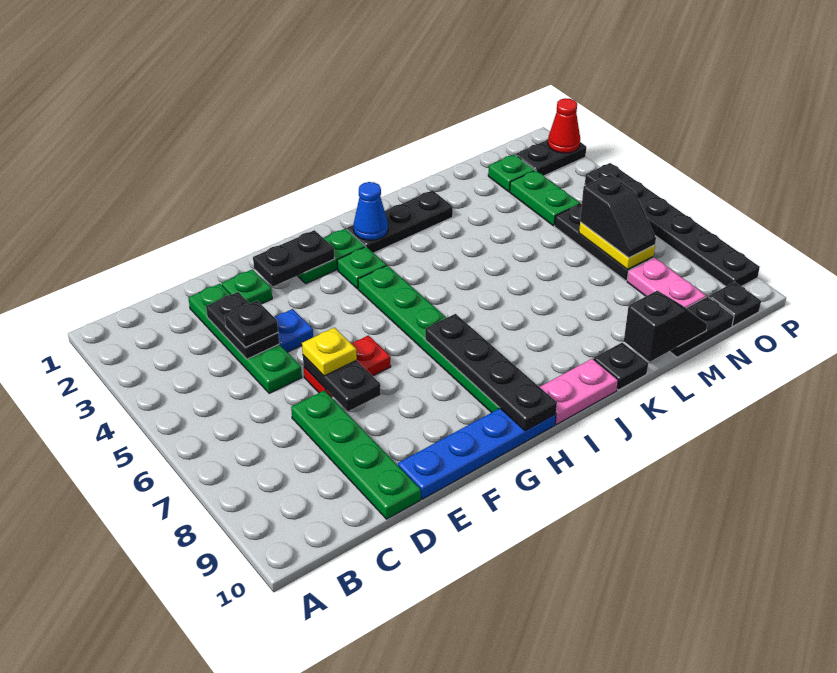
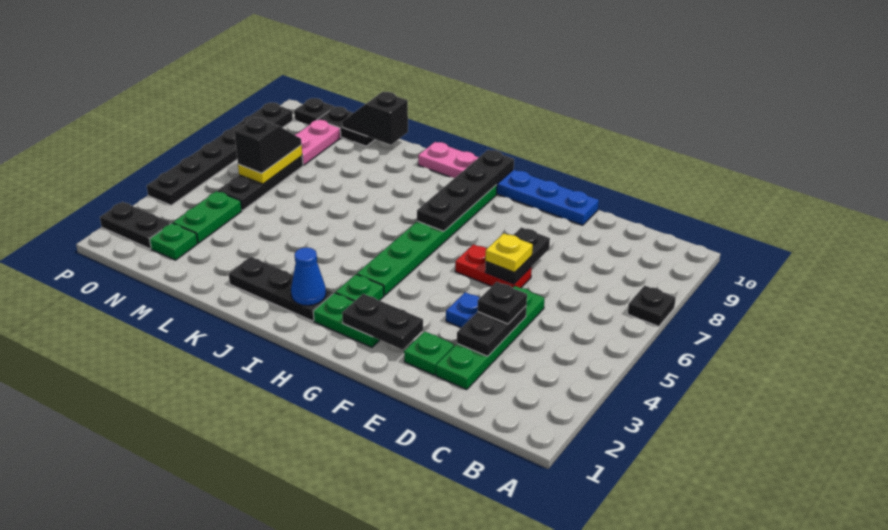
green 1x4 plate [291,391,421,519] -> none
black 1x1 plate [594,342,648,390] -> black 1x1 plate moved to [628,286,676,326]
red 1x1 cone [548,98,580,153] -> none

